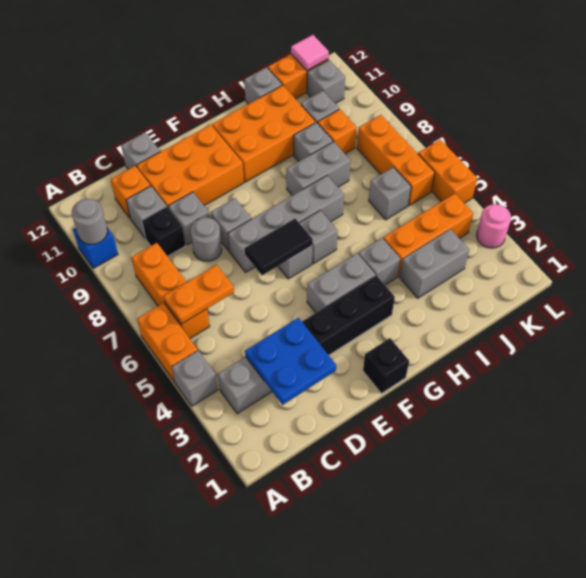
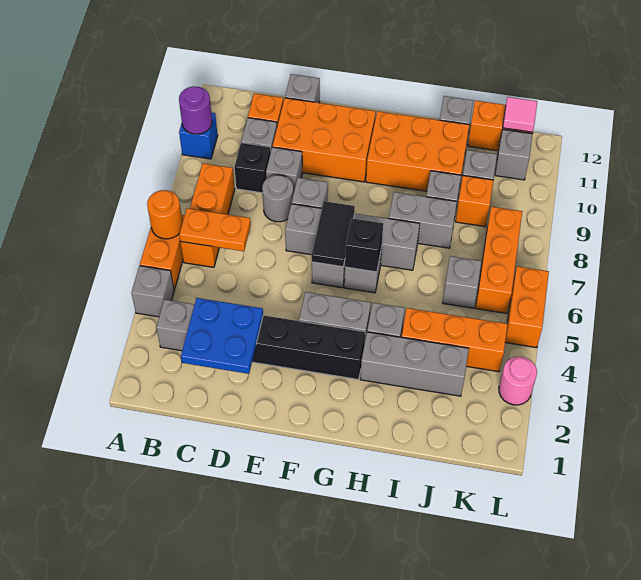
none -> orange 1x1 round brick [147,190,183,239]
grey 1x1 round brick [72,199,108,244] -> purple 1x1 round brick [179,86,212,134]
black 1x2 tile [245,219,313,275] -> black 1x2 tile turned to [312,201,355,267]
black 1x1 brick [363,338,409,394] -> black 1x1 brick moved to [345,218,383,272]
grey 1x2 brick [400,229,469,298] -> grey 1x3 brick [360,332,469,396]

